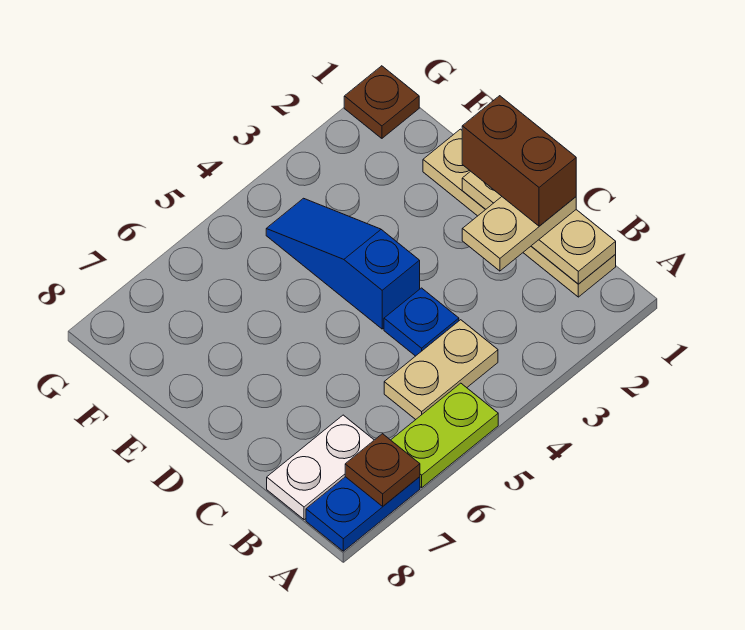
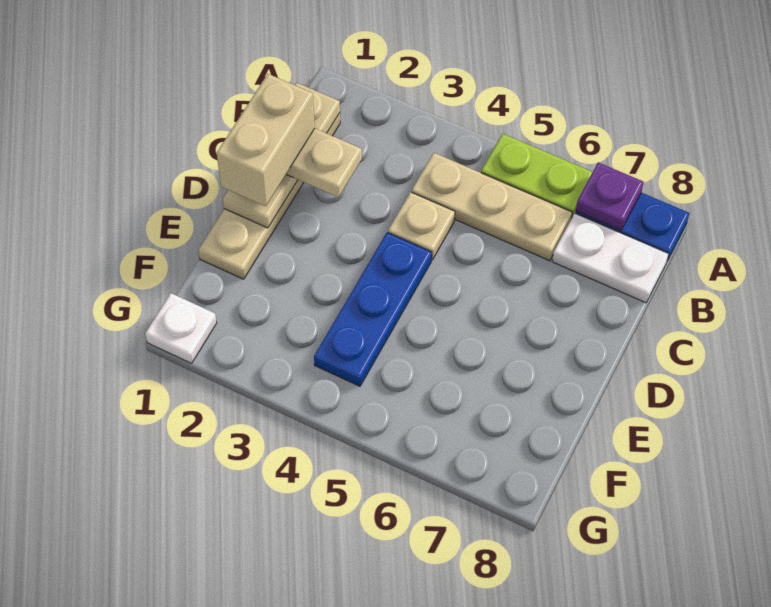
brown 1x1 plate [345,434,420,506] -> purple 1x1 plate [576,162,644,230]
tan 1x2 plate [384,320,498,419] -> tan 1x3 plate [412,153,572,261]
brown 1x2 brick [462,96,576,226] -> tan 1x2 brick [217,74,315,206]
blue 1x1 plate [384,288,459,356] -> tan 1x1 plate [388,192,455,260]
blue 1x3 slope [266,198,420,329] -> blue 1x3 plate [314,233,432,386]
brown 1x1 plate [344,66,419,138] -> white 1x1 plate [145,293,217,363]

